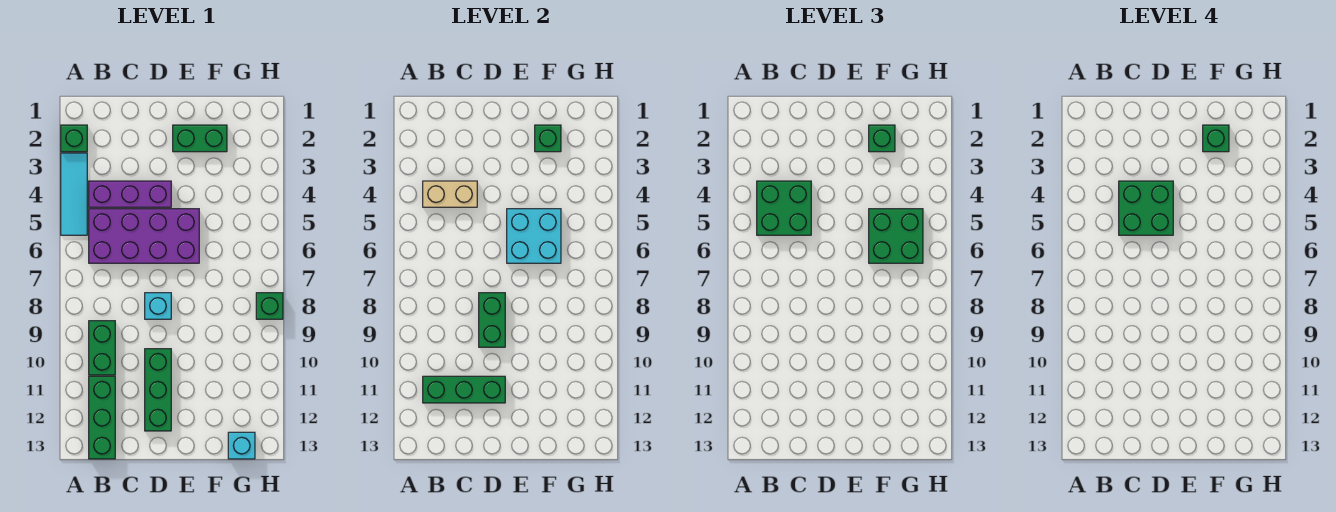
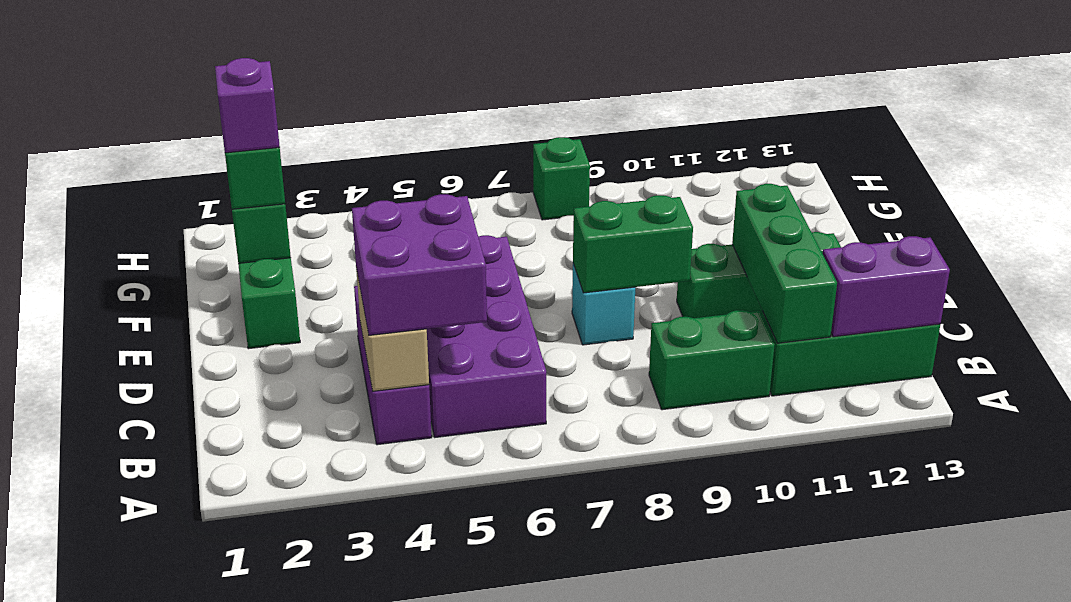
green 1x1 brick [61,125,87,152] -> none
cyan 1x3 tile [61,153,87,235] -> none
green 2x2 brick [757,181,811,235] -> purple 2x2 brick [352,194,487,335]
none -> purple 1x2 brick [823,236,950,337]
green 2x2 brick [1119,181,1173,235] -> none
cyan 2x2 brick [507,209,561,263] -> none
green 1x1 brick [1203,125,1229,152] -> purple 1x1 brick [215,58,280,153]
green 2x2 brick [869,209,923,263] -> none
cyan 1x1 brick [228,432,255,459] -> none

